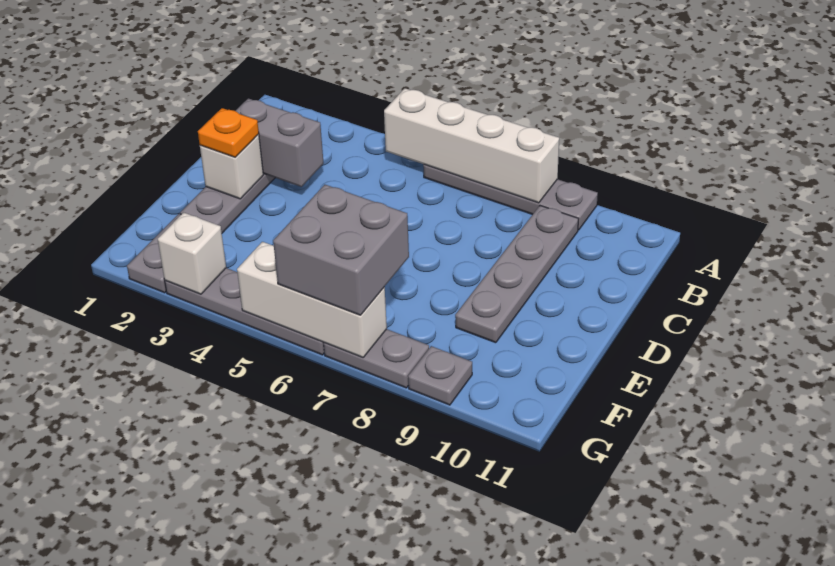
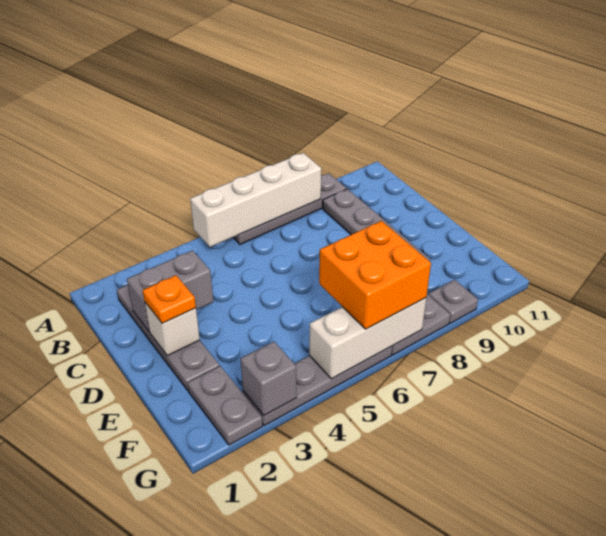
grey 2x2 brick [273,185,409,315] -> orange 2x2 brick [319,221,431,329]
white 1x1 brick [158,212,226,294] -> grey 1x1 brick [241,342,297,415]

